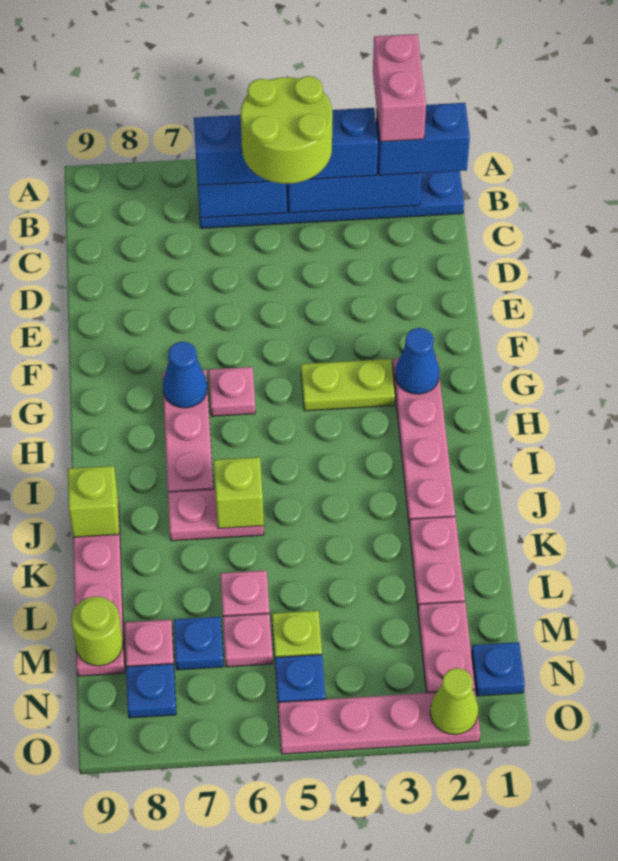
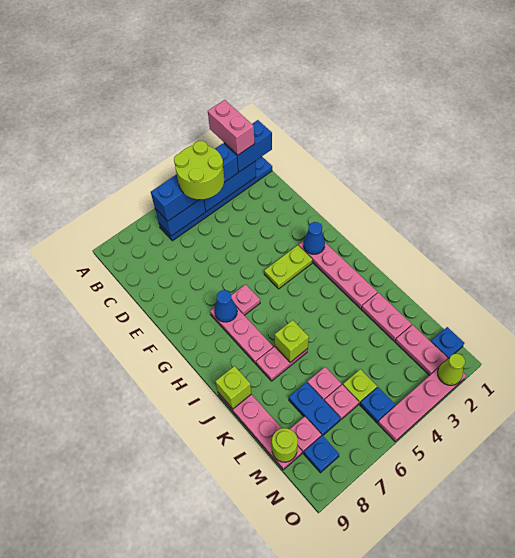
blue 1x1 plate [174,617,223,670] -> blue 1x2 plate [289,382,340,436]

